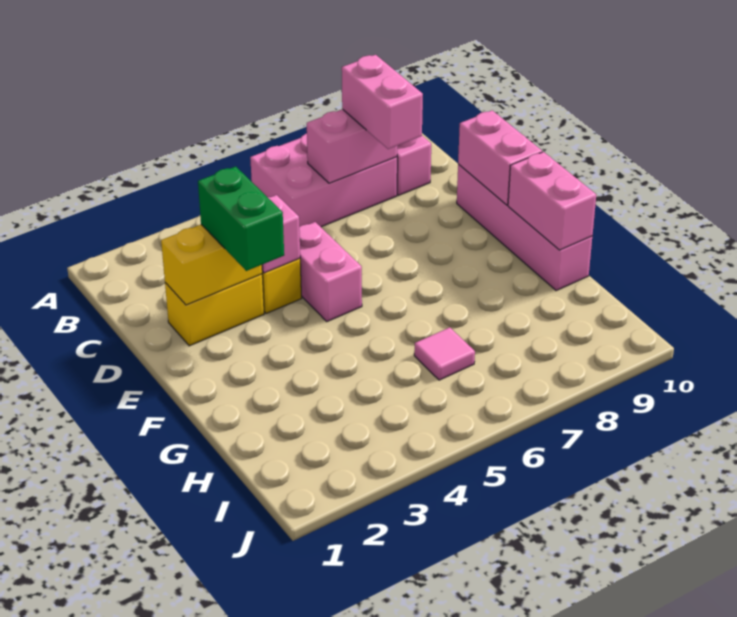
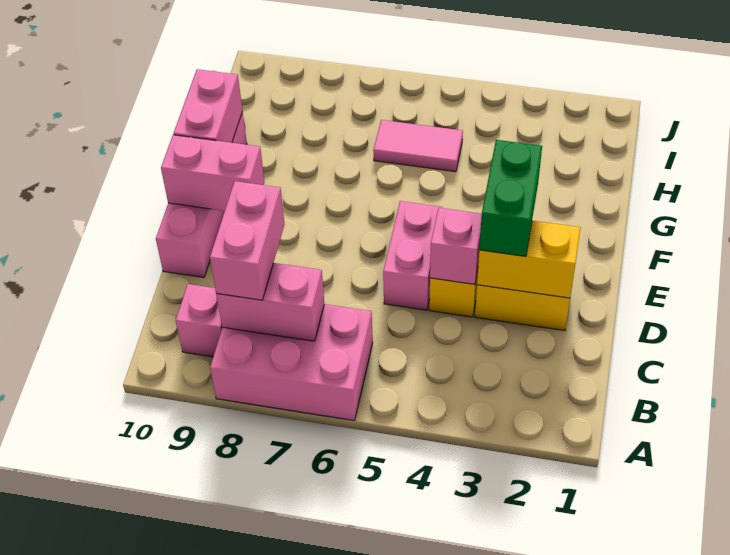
pink 1x2 brick [458,110,542,205] -> pink 1x2 brick turned to [161,135,264,211]
pink 1x1 tile [414,327,475,380] -> pink 1x2 tile [373,120,463,172]

